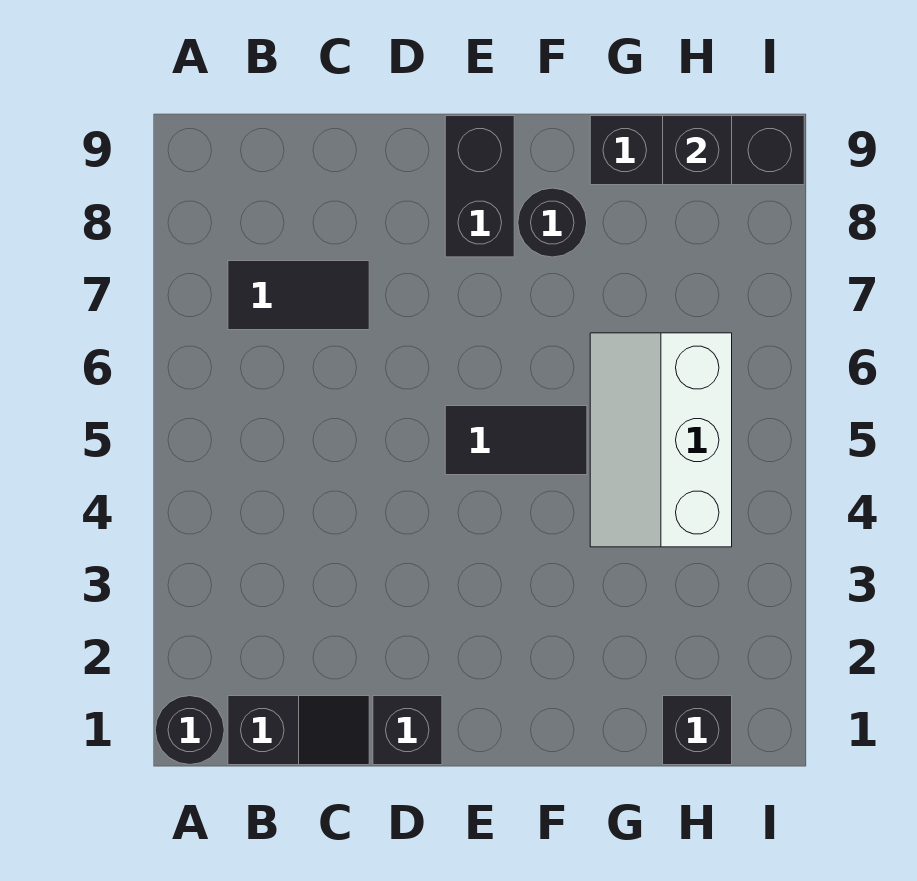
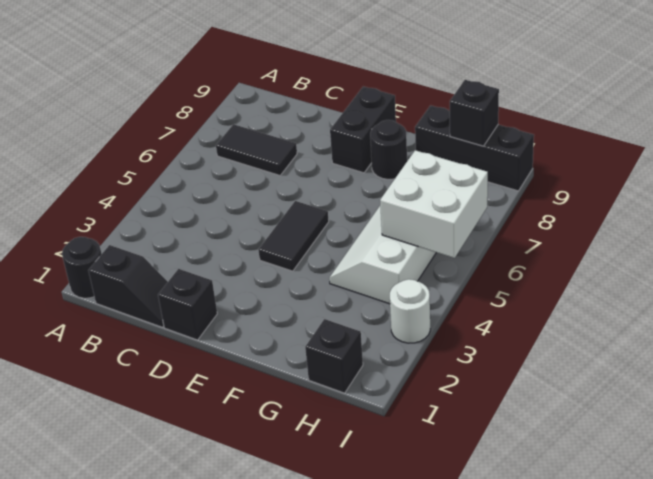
black 1x2 tile [445,406,587,475] -> black 1x2 tile turned to [259,201,329,271]
none -> white 2x2 brick [380,150,488,258]
none -> white 1x1 round brick [390,279,430,343]

